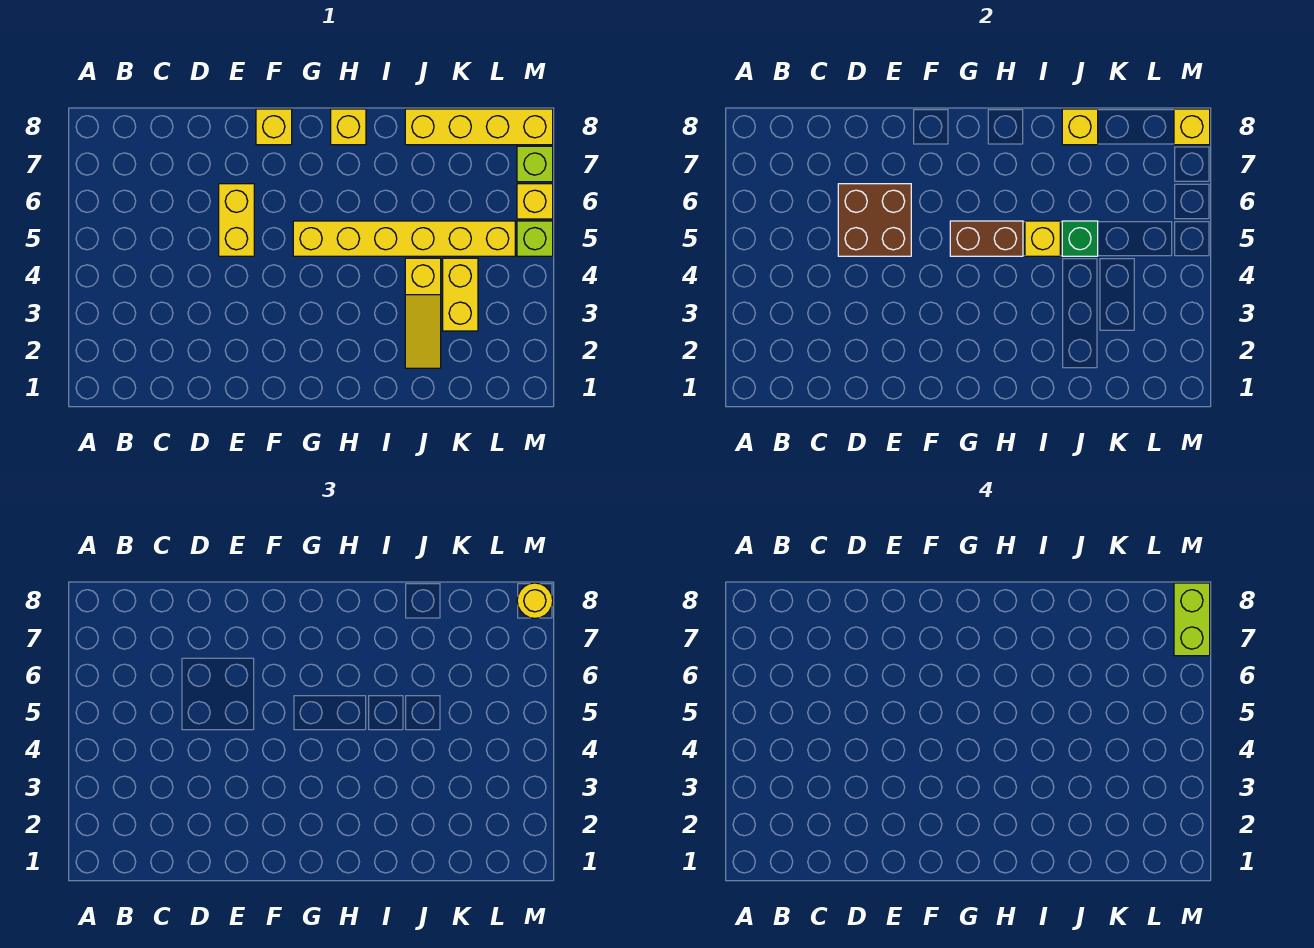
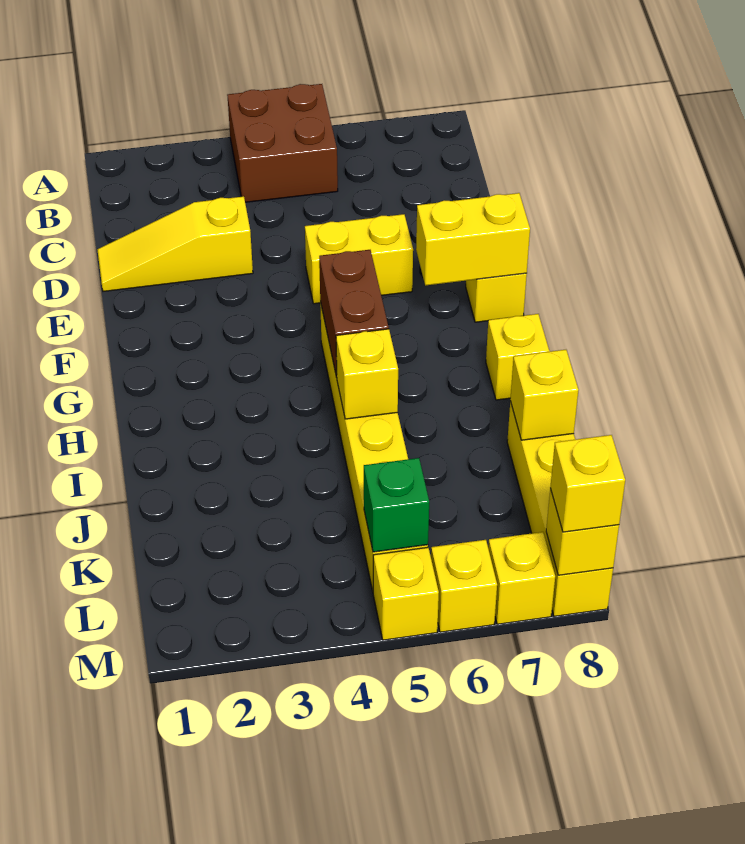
brown 2x2 brick [838,184,911,256] -> brown 2x2 brick moved to [227,84,338,202]
yellow 1x3 slope [405,258,441,368] -> yellow 1x3 slope moved to [97,196,253,291]
green 1x1 brick [1062,221,1098,256] -> green 1x1 brick moved to [364,458,429,552]
yellow 1x2 brick [443,258,478,331] -> yellow 1x2 brick moved to [416,193,530,286]
lime 1x1 brick [517,221,553,256] -> yellow 1x1 brick [373,547,439,640]
lime 1x1 brick [517,146,553,182] -> yellow 1x1 brick [488,532,555,624]
lime 1x2 brick [1174,583,1210,656] -> none
yellow 1x1 round brick [517,583,553,618] -> yellow 1x1 brick [550,435,625,532]

